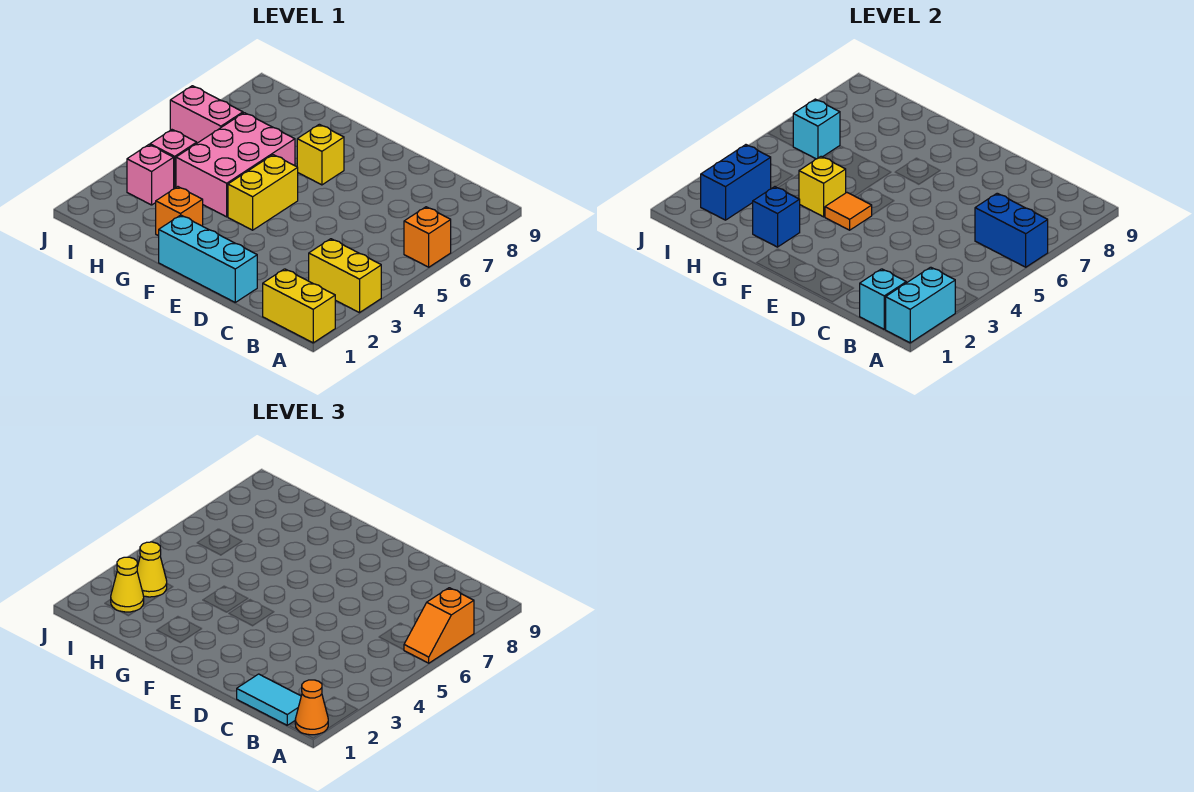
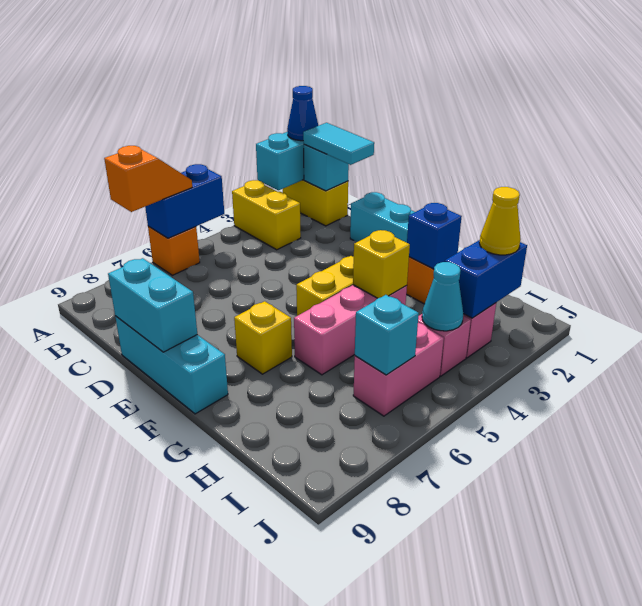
orange 1x1 cone [295,680,328,735] -> blue 1x1 cone [287,86,318,141]
blue 1x2 brick [975,193,1048,267] -> blue 1x2 brick turned to [145,164,224,238]
none -> cyan 1x3 brick [115,316,228,414]
none -> cyan 1x2 brick [108,258,197,352]
orange 1x1 tile [825,193,872,230] -> none
pink 2x3 brick [176,113,295,217] -> pink 1x3 brick [294,285,407,375]
yellow 1x1 cone [137,542,167,597] -> none
none -> cyan 1x1 cone [422,262,463,331]
pink 1x2 brick [170,86,243,143] -> pink 1x2 brick turned to [353,323,444,416]

